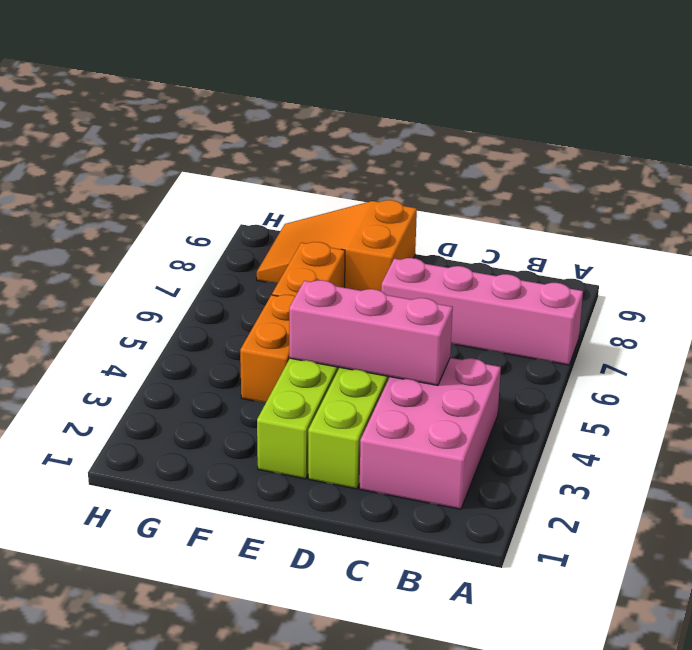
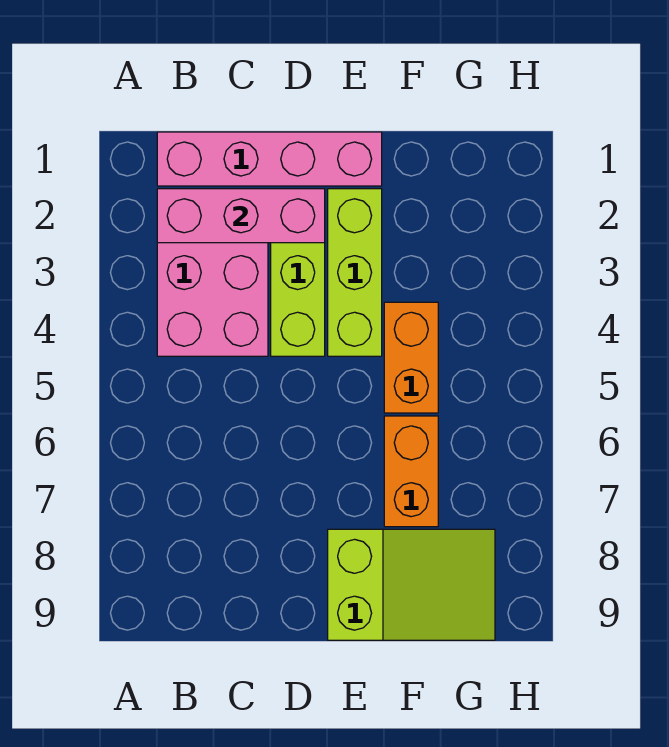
pink 1x4 brick [381,258,583,365] -> pink 1x4 brick moved to [157,132,382,186]
pink 1x3 brick [289,280,453,385] -> pink 1x3 brick moved to [157,189,325,243]
orange 2x3 slope [257,200,417,291] -> lime 2x3 slope [328,529,495,640]

